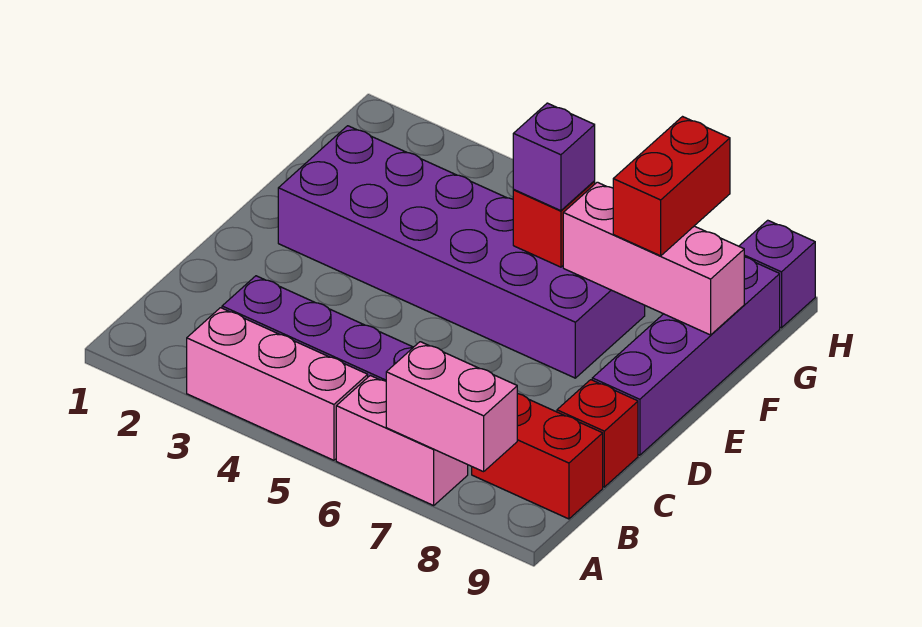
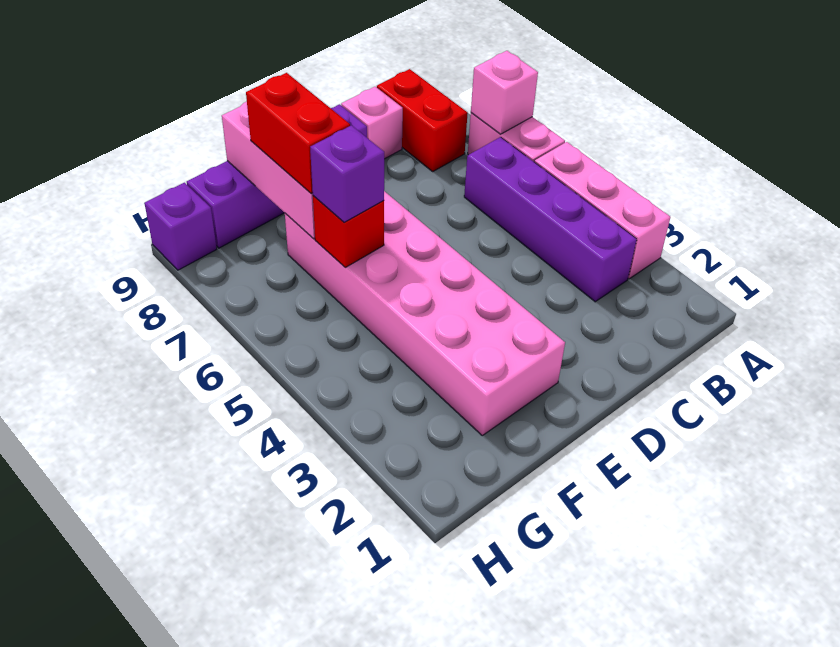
pink 1x2 brick [386,342,517,472] -> pink 1x1 brick [471,51,538,134]
red 1x1 brick [557,380,638,487] -> pink 1x1 brick [341,87,403,159]
purple 2x6 brick [278,126,645,378] -> pink 2x6 brick [285,191,565,435]
red 1x2 brick [613,117,730,256] -> red 1x2 brick turned to [246,73,350,194]

